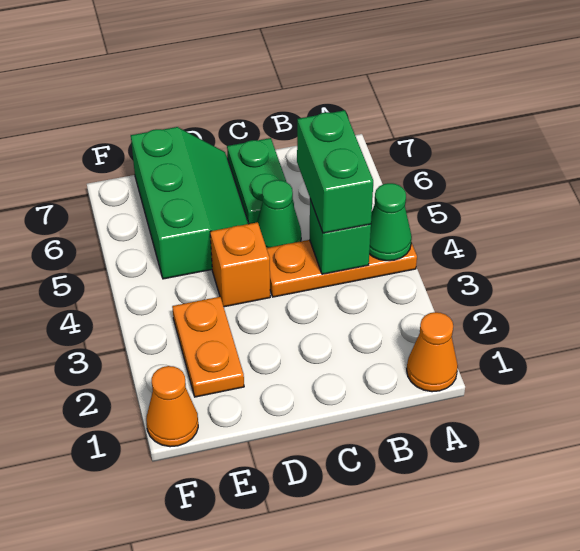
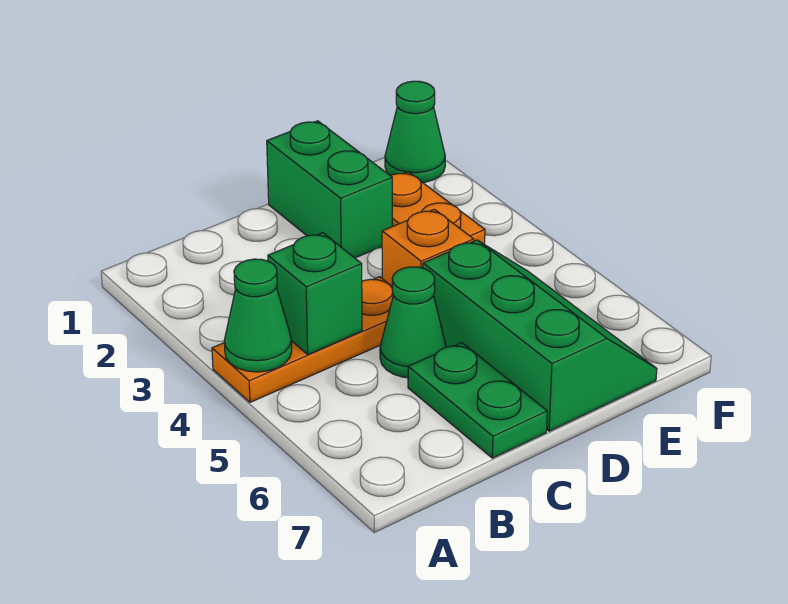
orange 1x1 cone [407,312,458,392] -> none
green 1x2 brick [297,110,373,233] -> green 1x2 brick moved to [267,121,392,258]
green 2x3 slope [131,127,248,279] -> green 2x3 slope turned to [423,240,657,431]
orange 1x1 cone [146,366,198,447] -> green 1x1 cone [385,81,445,183]

